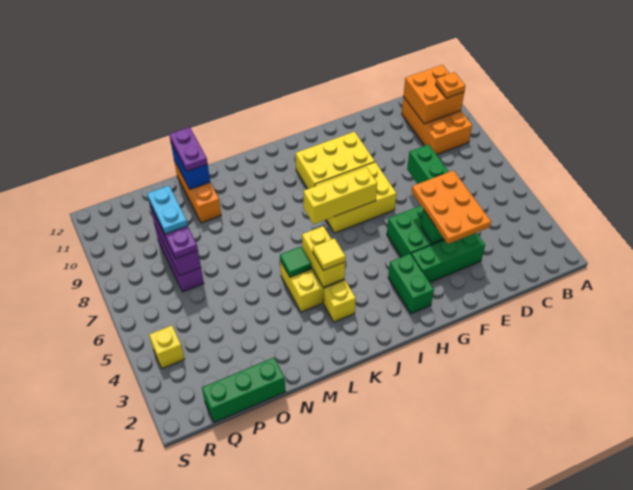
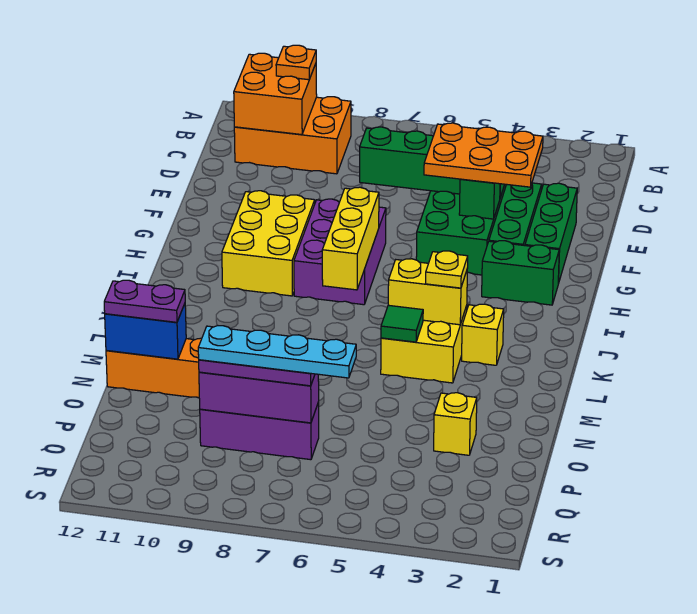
yellow 2x3 brick [315,162,396,233] -> purple 2x3 brick [294,199,386,305]
yellow 1x1 tile [313,238,345,270] -> yellow 1x1 plate [426,251,468,288]
green 1x3 brick [202,358,285,422] -> green 1x3 brick moved to [525,183,577,284]
cyan 1x2 plate [147,186,188,234] -> cyan 1x4 plate [198,326,356,378]
yellow 1x1 brick [149,326,184,369] -> yellow 1x1 brick moved to [434,393,477,455]

